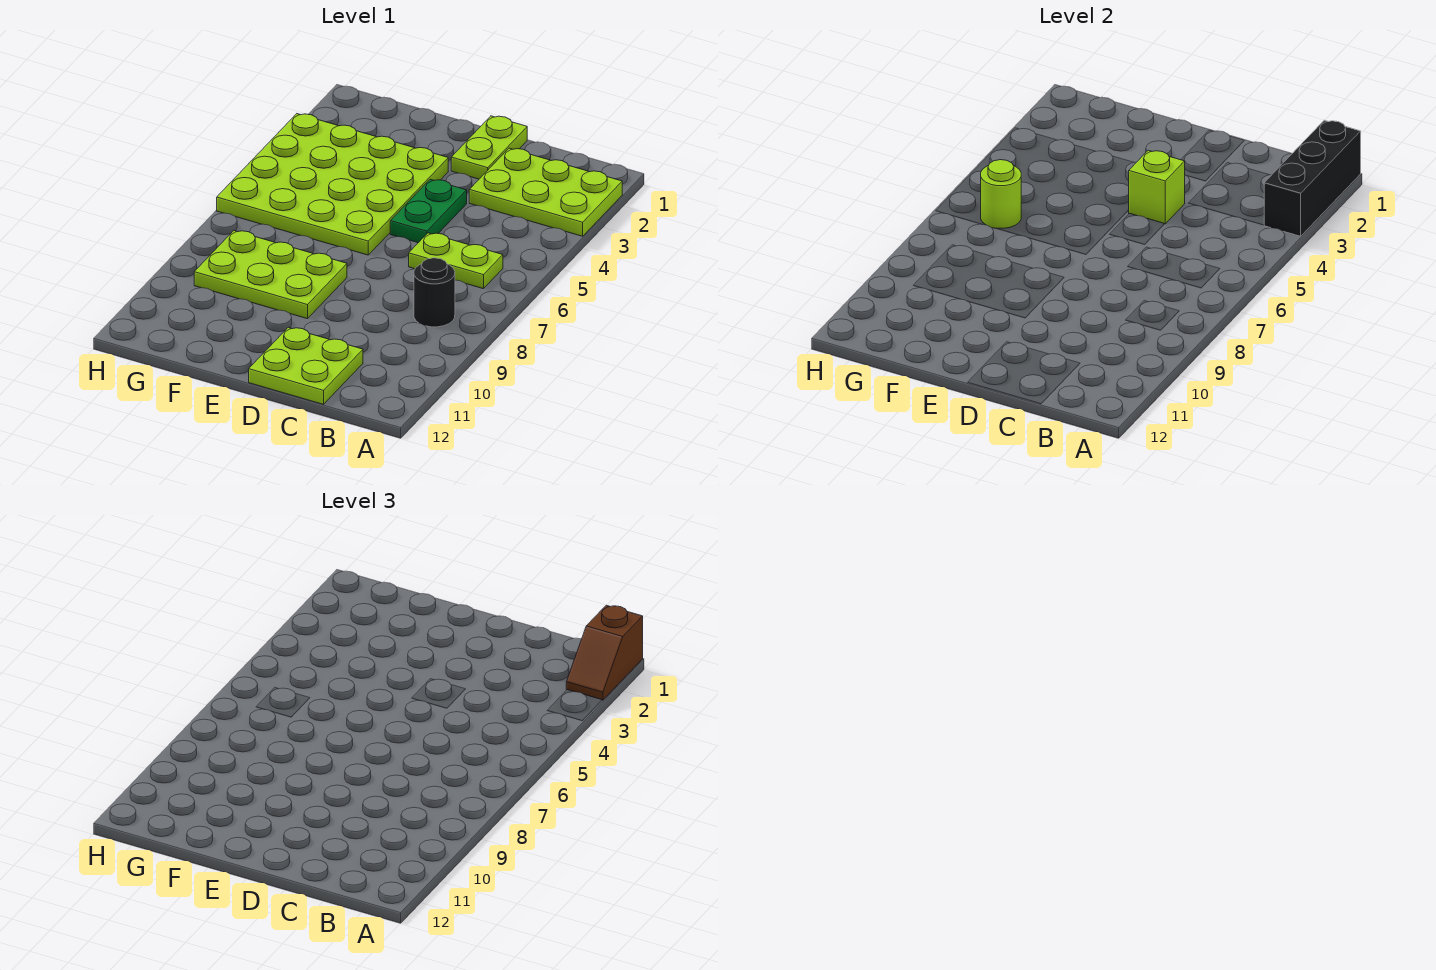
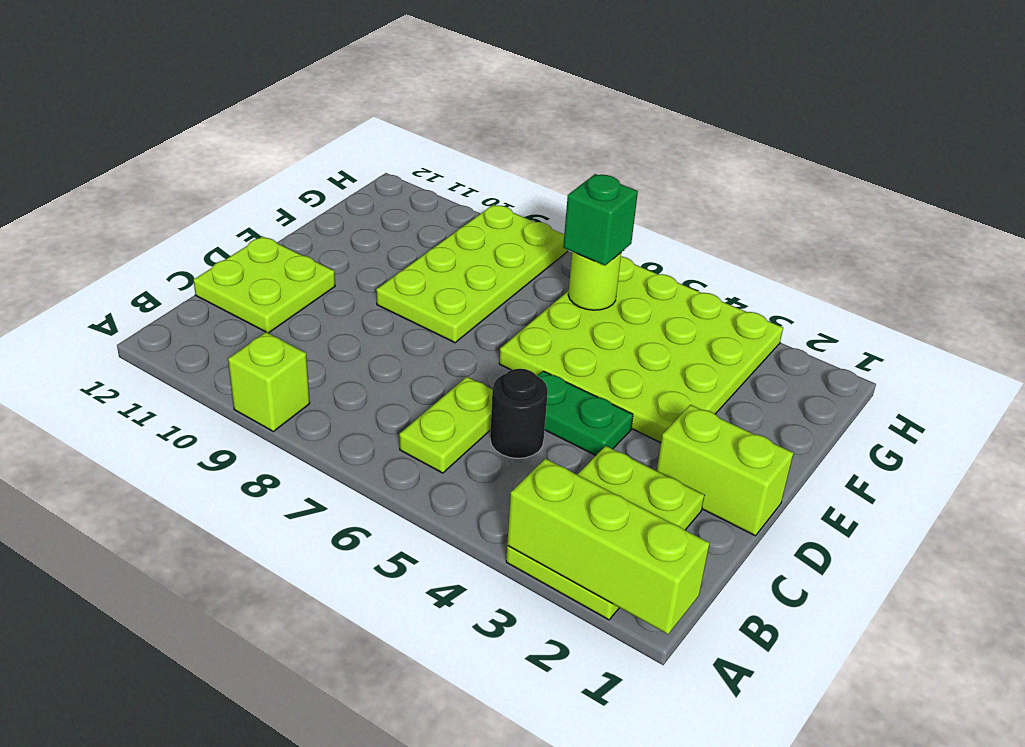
black 1x3 brick [1264,120,1361,236] -> lime 1x3 brick [507,459,710,634]
brown 1x2 slope [566,605,643,700] -> none
black 1x1 round brick [414,258,455,327] -> black 1x1 round brick moved to [490,369,548,459]
lime 1x2 plate [451,116,527,179] -> lime 1x2 brick [657,405,794,536]
lime 1x1 brick [1129,150,1185,224] -> lime 1x1 brick moved to [228,332,310,431]
lime 2x3 plate [194,231,347,319] -> lime 2x4 plate [376,205,568,343]
none -> green 1x1 brick [563,174,638,265]

